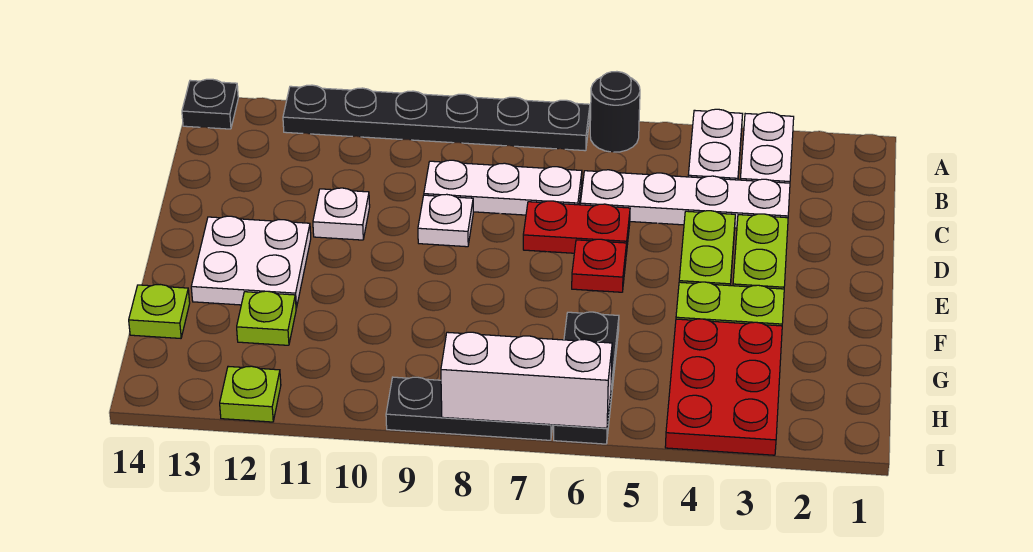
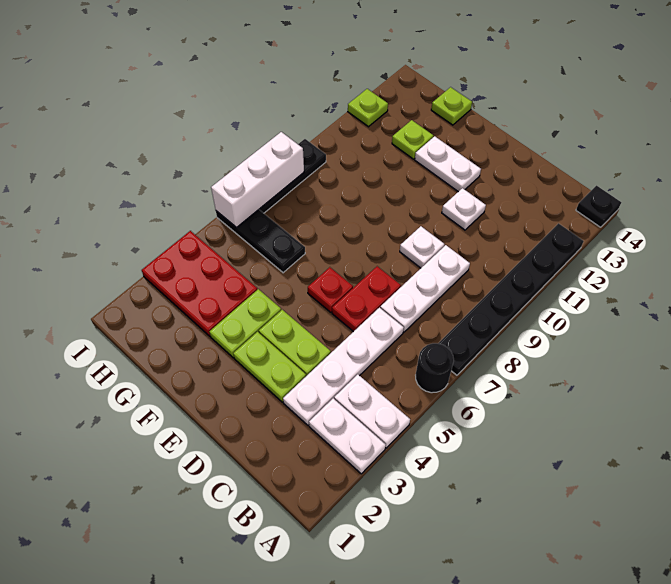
white 2x2 plate [191,216,311,308] -> white 1x2 plate [415,136,481,192]

